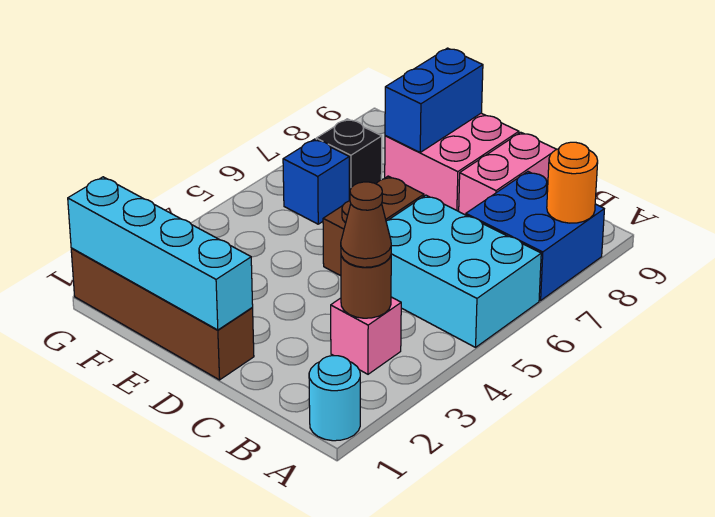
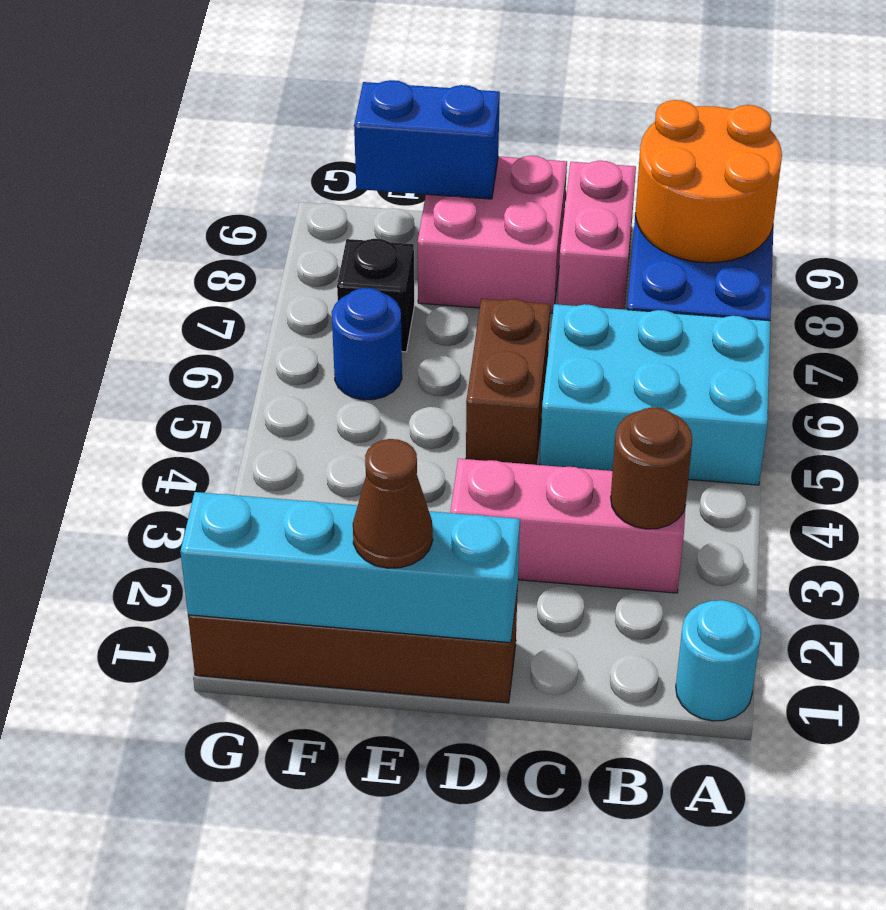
orange 1x1 round brick [547,142,598,223] -> orange 2x2 round brick [636,100,782,263]
pink 1x1 brick [331,297,401,374] -> pink 1x3 brick [450,459,686,593]
brown 1x1 cone [341,182,391,267] -> brown 1x1 cone moved to [353,439,433,568]
blue 1x2 brick [385,48,483,152] -> blue 1x2 brick turned to [354,80,500,199]
blue 1x1 brick [283,139,349,224] -> blue 1x1 round brick [332,288,402,400]

